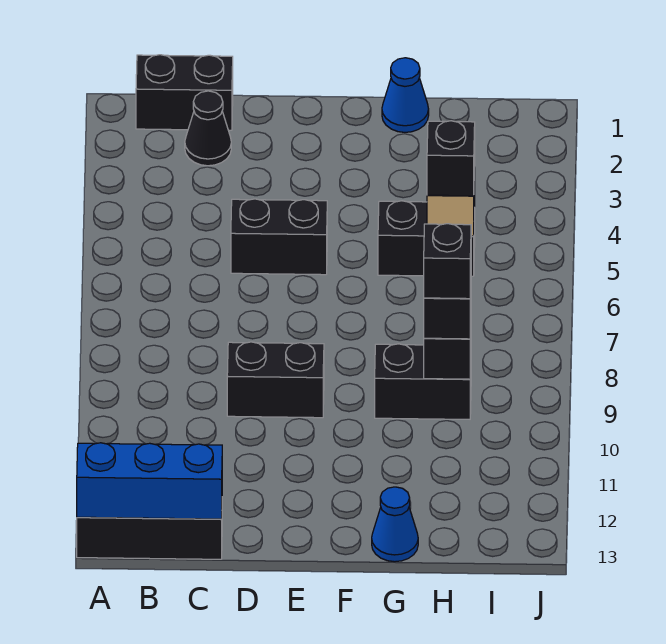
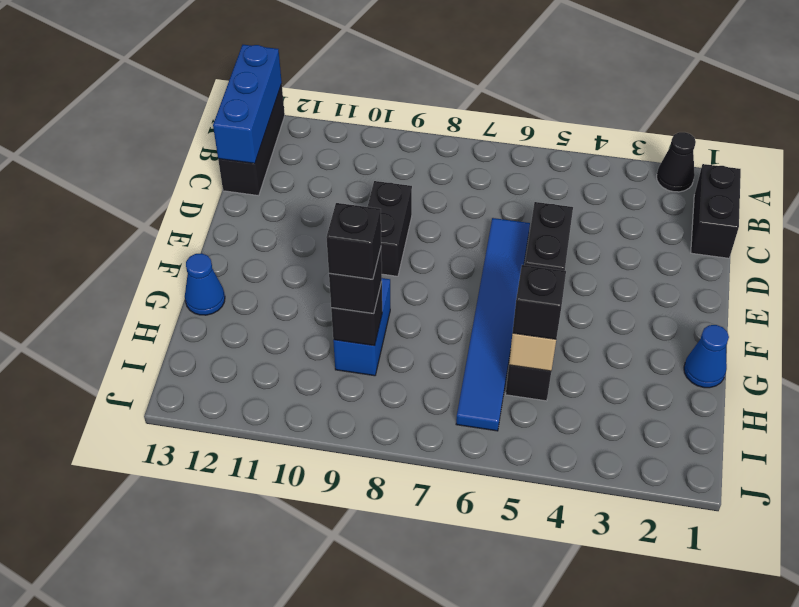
black 1x1 cone [185,91,231,166] -> black 1x1 cone moved to [657,132,696,192]
none -> blue 1x6 tile [456,218,530,431]
black 1x2 brick [375,344,471,419] -> blue 1x2 brick [333,278,390,376]

